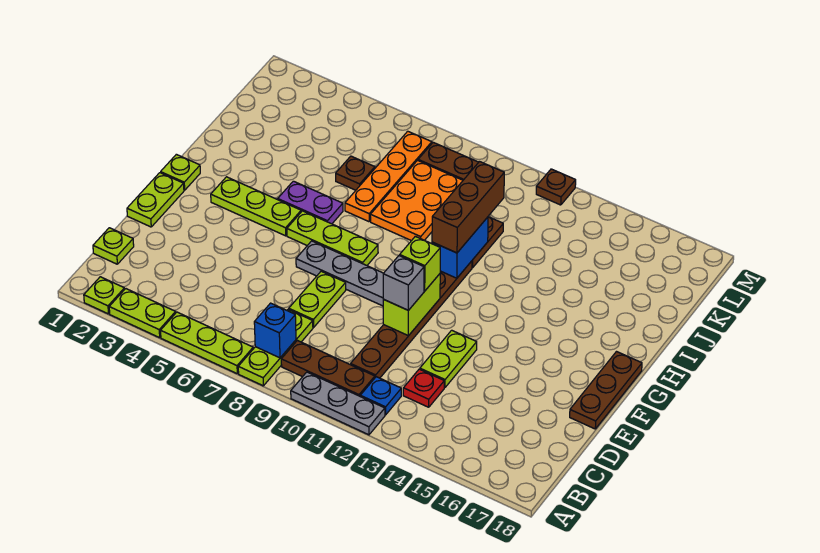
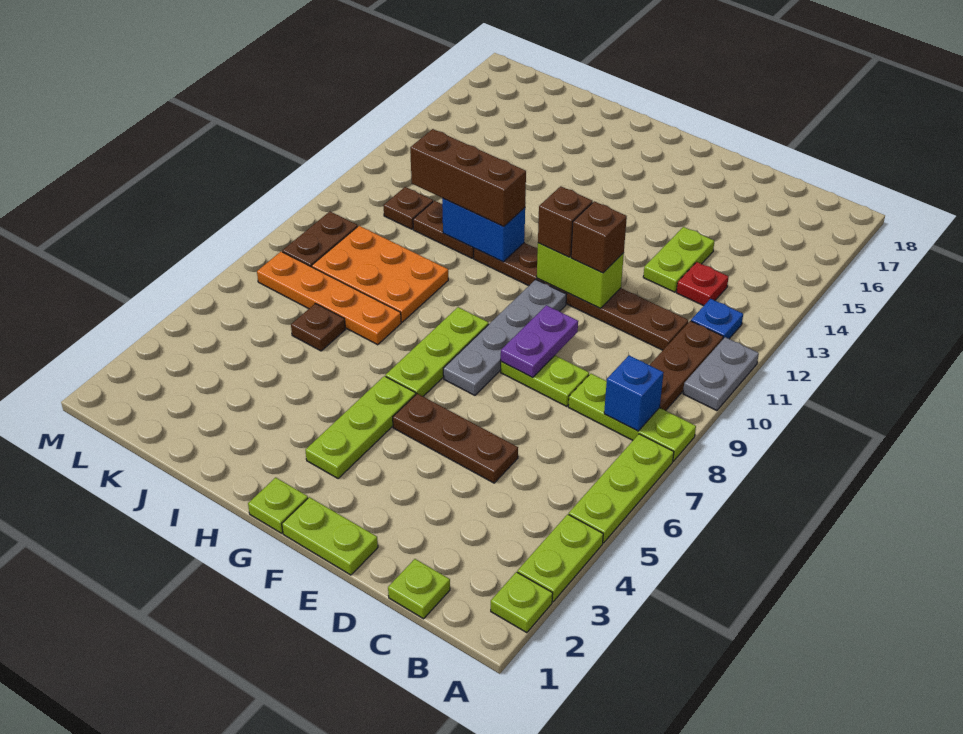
grey 1x3 plate [291,372,385,435] -> grey 1x2 plate [683,337,759,411]
lime 1x2 plate [420,330,477,388] -> lime 1x2 plate turned to [643,227,714,292]
grey 1x1 brick [383,256,424,310] -> brown 1x1 brick [571,201,627,273]
brown 1x3 plate [570,352,642,429] -> brown 1x3 plate moved to [393,394,518,483]
lime 1x1 brick [400,236,440,291] -> brown 1x1 brick [538,186,593,257]
purple 1x2 plate [278,181,343,224] -> purple 1x2 plate moved to [501,305,578,378]
brown 1x1 plate [536,169,576,205] -> brown 1x1 plate moved to [384,187,433,229]

